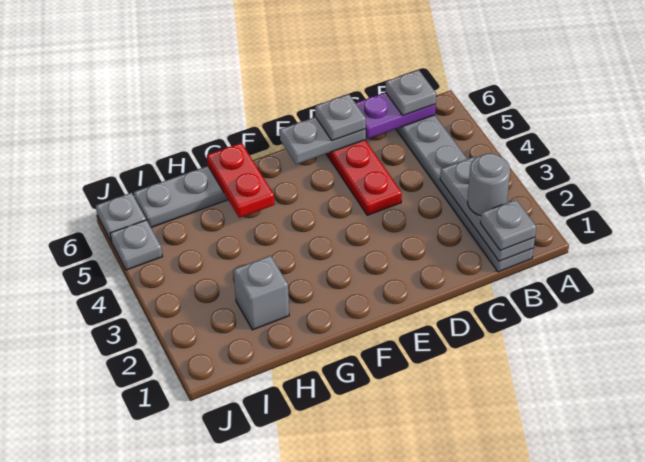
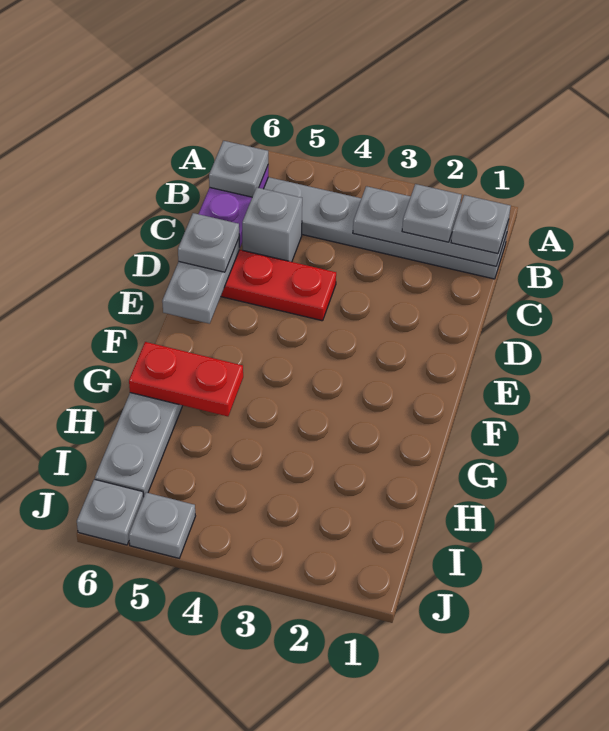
grey 1x1 round brick [468,153,510,216] -> grey 1x1 plate [402,184,462,242]
grey 1x1 brick [233,256,289,330] -> grey 1x1 brick moved to [242,187,302,262]

